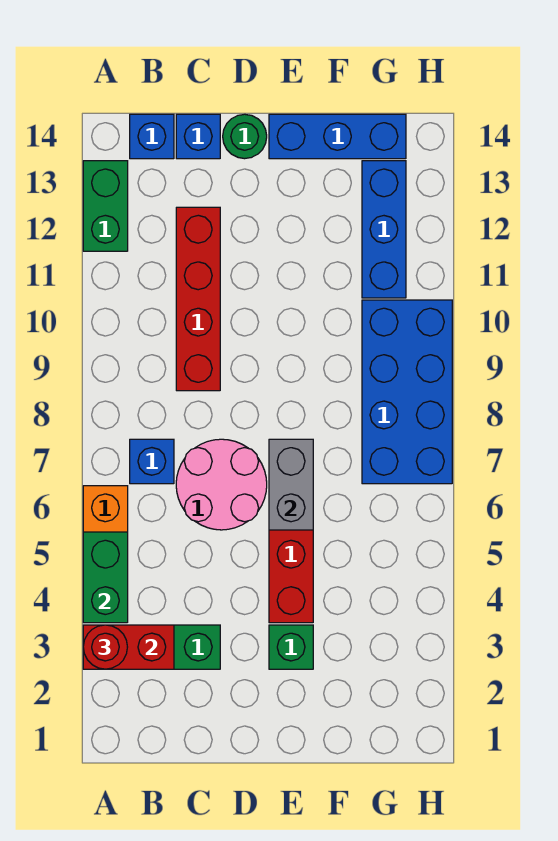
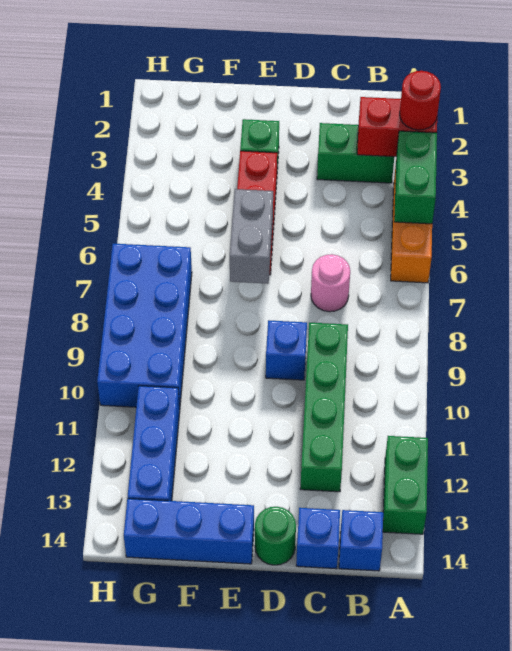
blue 1x1 brick [130,439,174,484] -> blue 1x1 brick moved to [266,320,307,380]
pink 2x2 round brick [176,439,267,530] -> pink 1x1 round brick [311,254,350,312]
red 1x4 brick [176,207,220,391] -> green 1x4 brick [300,323,348,492]

